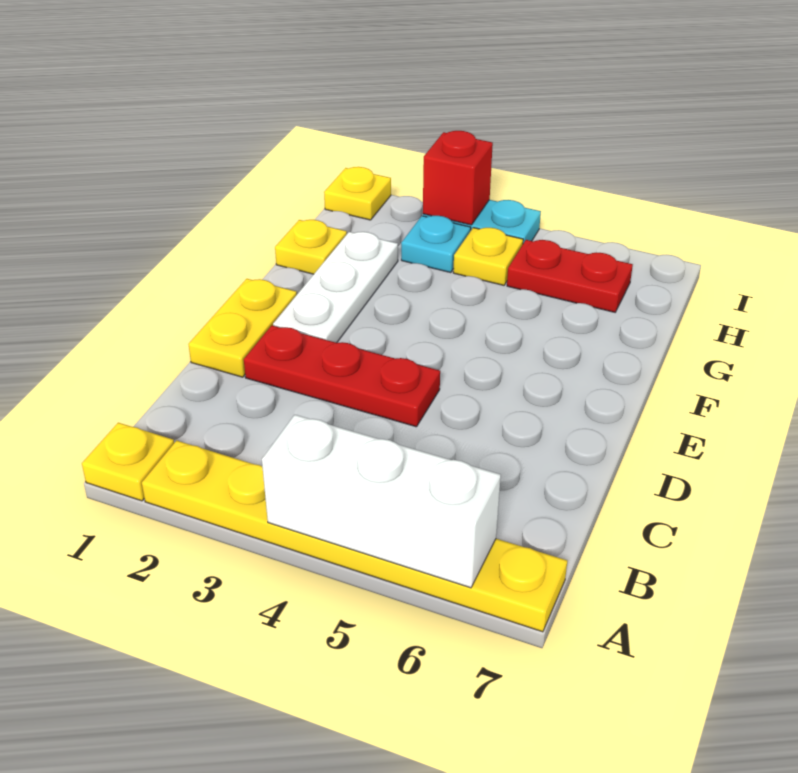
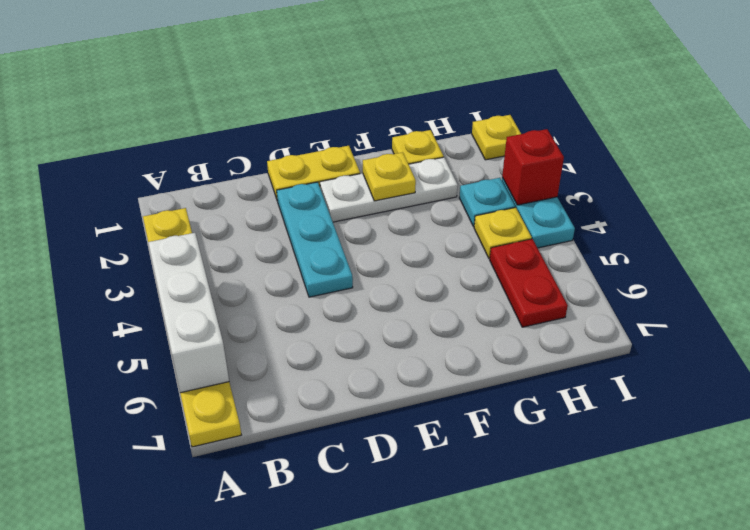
yellow 1x1 plate [82,423,174,501] -> yellow 1x1 plate moved to [363,152,416,201]
red 1x3 plate [244,326,440,427] -> cyan 1x3 plate [277,182,353,297]

